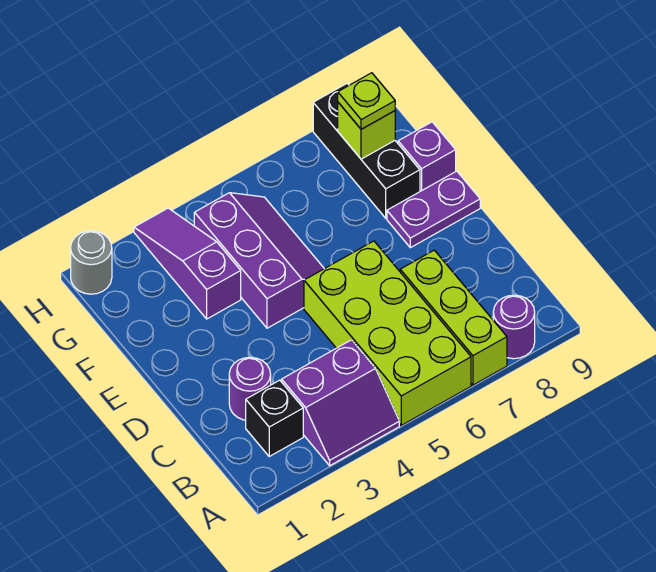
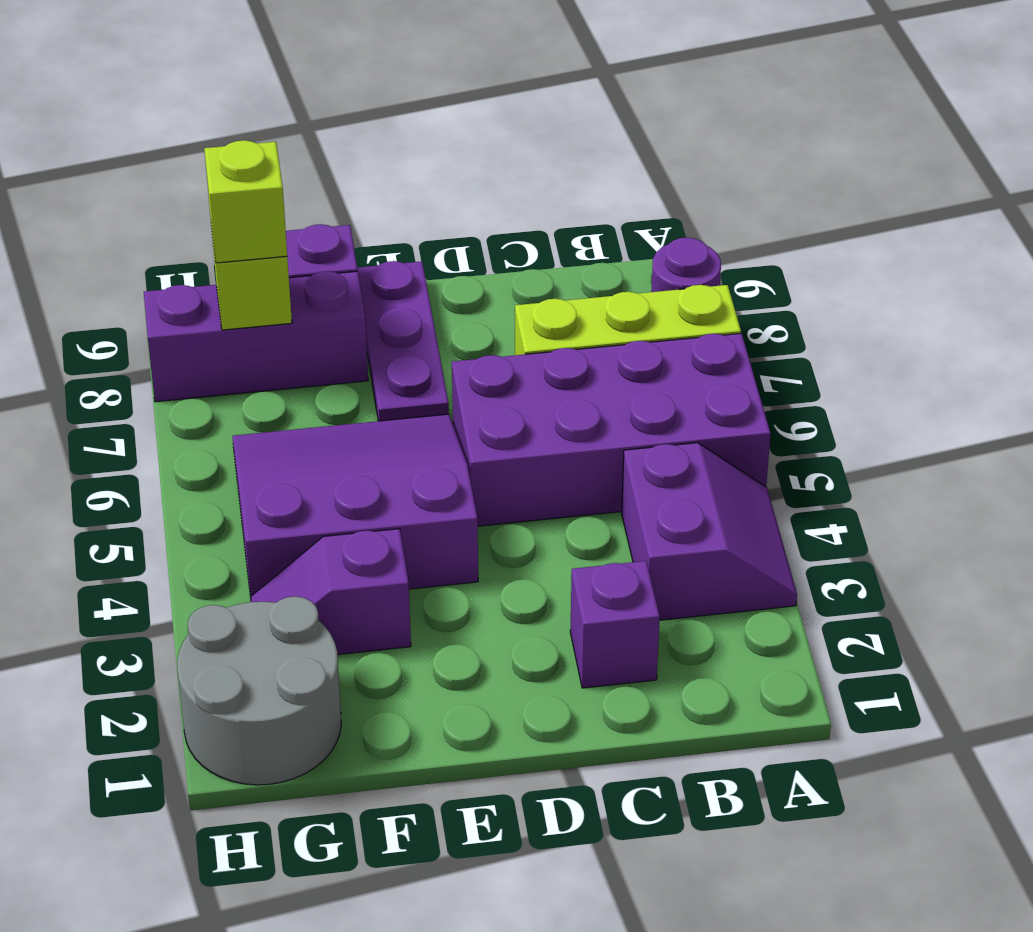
lime 2x4 brick [304,241,471,425] -> purple 2x4 brick [452,333,770,526]
black 1x1 brick [246,380,303,456] -> none
purple 1x1 round brick [229,357,271,420] -> purple 1x1 brick [570,561,660,688]
purple 2x3 slope [194,193,324,328] -> purple 3x3 slope [232,414,478,597]
purple 1x2 plate [387,171,480,248] -> purple 1x3 plate [357,261,449,421]
purple 1x3 slope [134,208,241,319] -> purple 1x2 slope [251,529,411,655]
black 1x3 brick [313,83,420,218] -> purple 1x3 brick [144,271,368,402]
lime 1x1 plate [338,73,395,129] -> lime 1x1 brick [204,140,287,263]
grey 1x1 round brick [71,231,112,294] -> grey 2x2 round brick [177,596,341,785]

